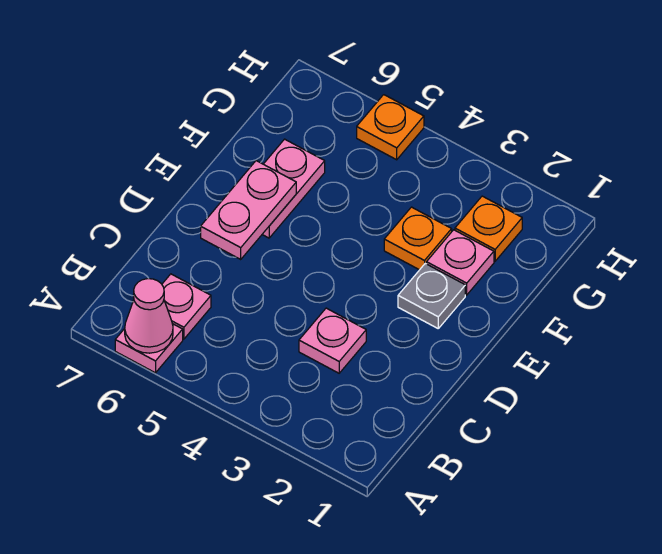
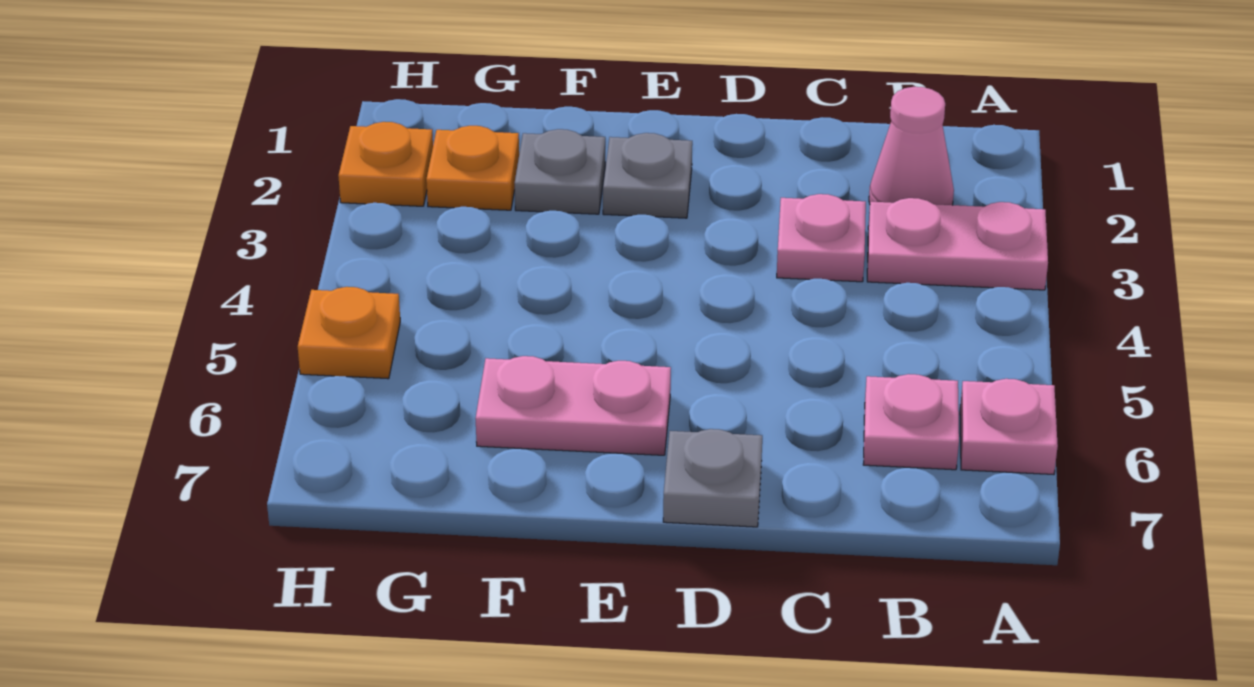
pink 1x1 cone [125,279,173,353] -> pink 1x1 cone moved to [869,87,954,205]
pink 1x2 plate [201,161,296,259] -> pink 1x2 plate moved to [867,198,1048,290]
none -> grey 1x1 plate [663,429,762,527]
pink 1x1 plate [427,230,494,295] -> grey 1x1 plate [515,129,605,214]
orange 1x1 plate [384,207,452,270] -> orange 1x1 plate moved to [338,122,433,206]

